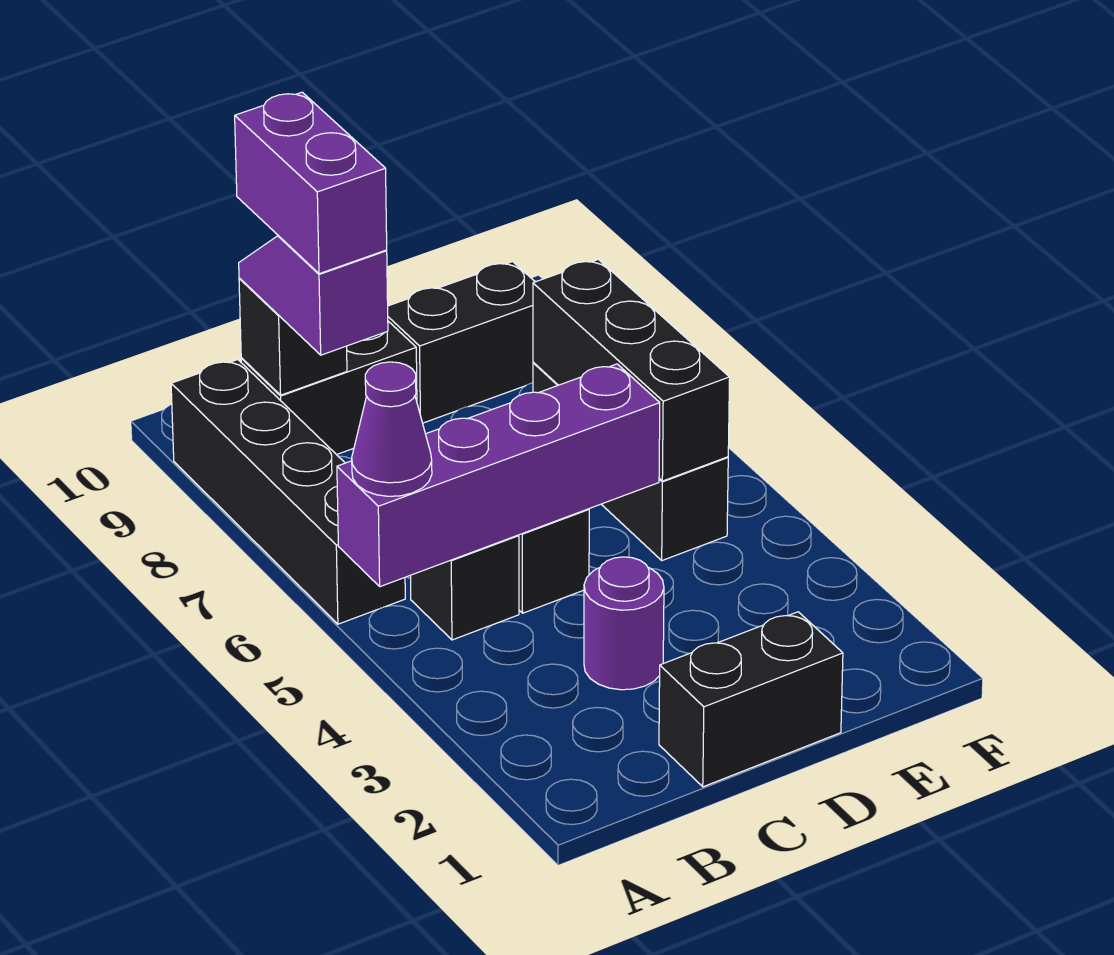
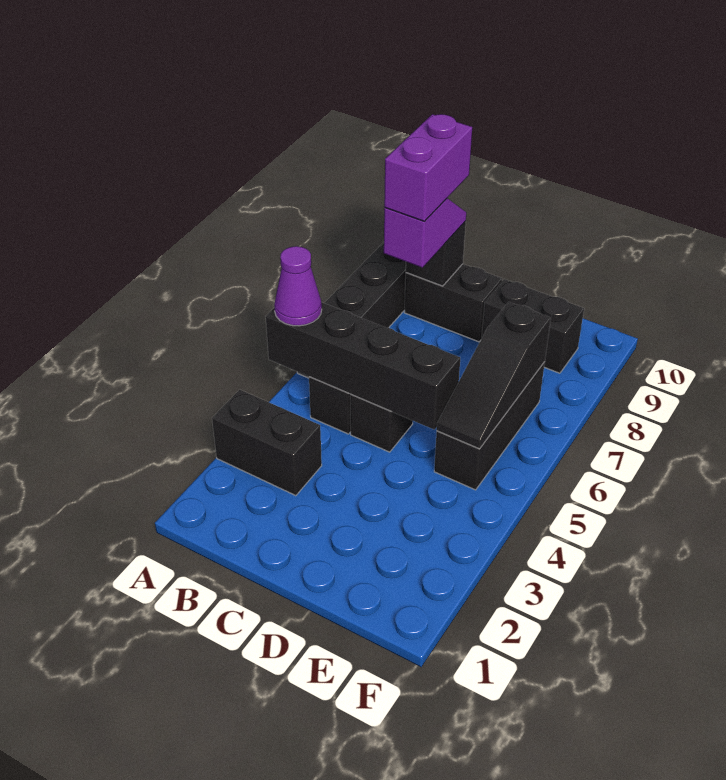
purple 1x4 brick [337,364,660,587] -> black 1x4 brick [266,302,460,429]
black 1x2 brick [659,612,843,787] -> black 1x2 brick moved to [212,390,322,496]
purple 1x1 round brick [584,557,664,690] -> none
black 1x3 brick [533,259,730,481] -> black 1x3 slope [437,302,551,449]

